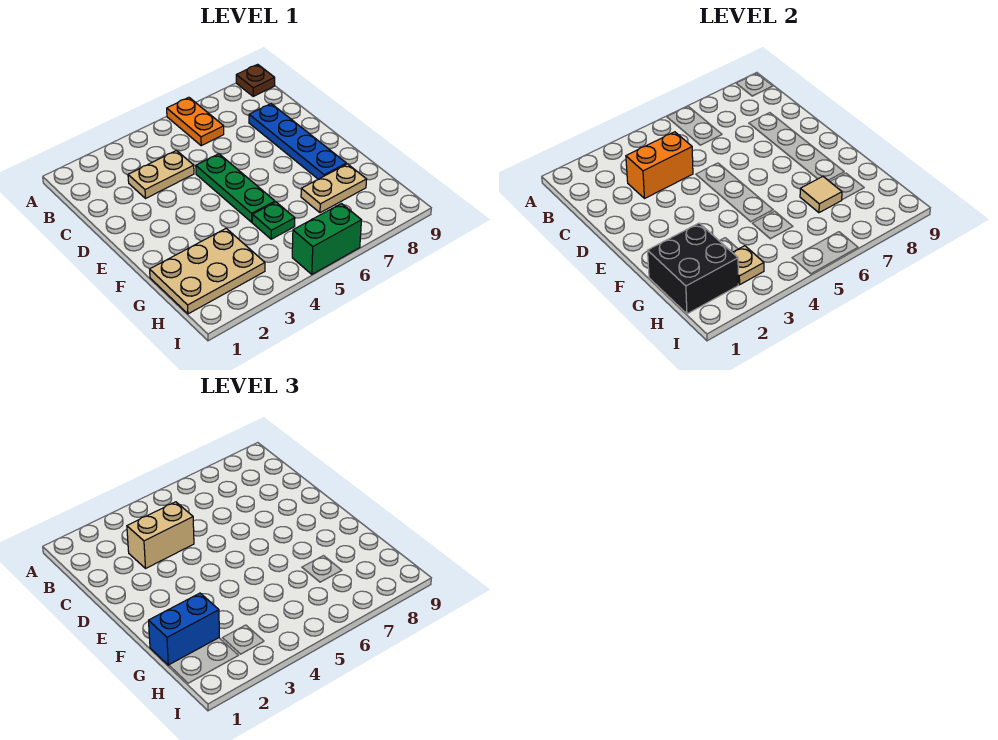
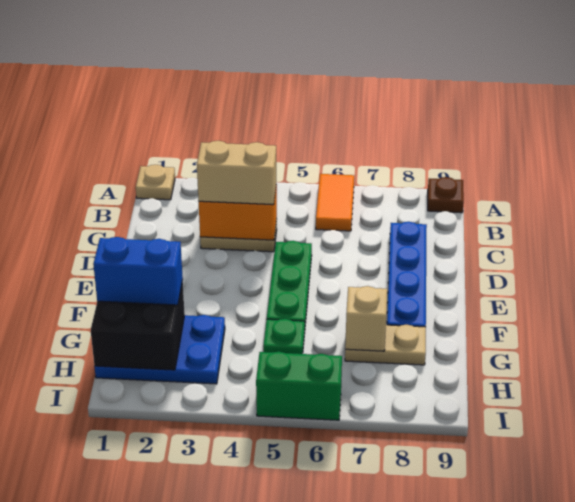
orange 1x2 plate [167,97,224,146] -> orange 1x2 tile [316,174,354,231]
tan 2x3 plate [150,228,265,314] -> blue 2x3 plate [94,315,225,384]
tan 1x1 tile [800,177,842,213] -> tan 1x1 brick [345,286,387,351]
tan 1x1 plate [732,246,764,285] -> tan 1x1 plate moved to [136,165,175,200]

